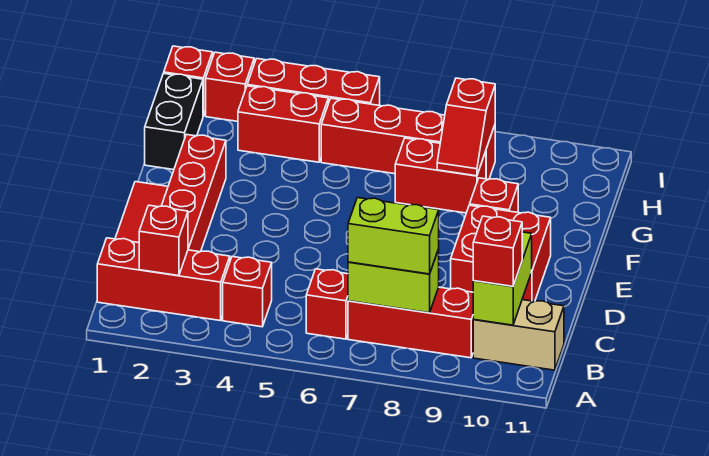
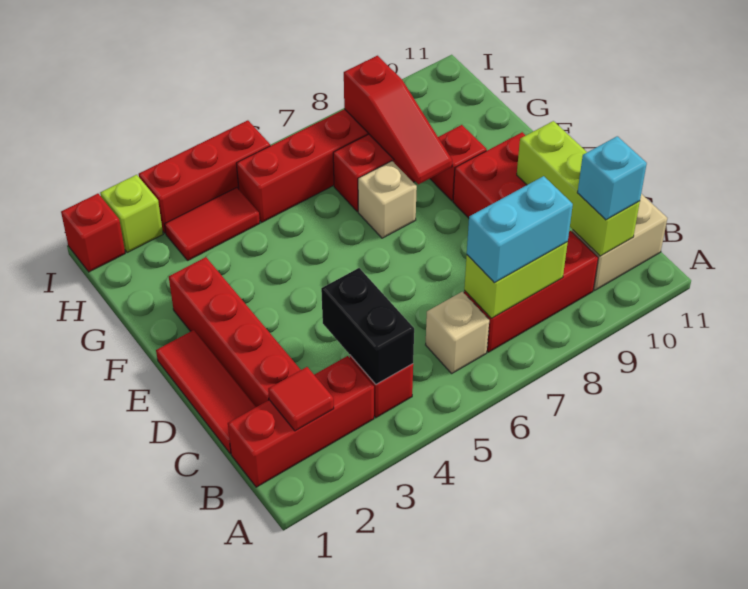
red 1x1 brick [139,205,188,276] -> red 1x1 tile [268,367,334,431]
red 1x1 brick [306,269,348,339] -> tan 1x1 brick [426,292,489,373]
lime 1x2 brick [348,198,439,274] -> cyan 1x2 brick [467,176,573,283]
lime 1x2 brick [473,232,532,325] -> lime 1x3 brick [517,121,640,256]
red 1x1 brick [473,216,522,286] -> cyan 1x1 brick [578,136,647,220]
none -> tan 1x1 brick [358,161,417,238]
black 1x2 brick [145,73,203,170] -> black 1x2 brick moved to [321,268,414,384]
red 1x2 slope [437,78,495,176] -> red 1x3 slope [344,56,452,184]
red 1x2 brick [238,86,328,162] -> red 1x2 tile [165,188,260,260]
red 1x1 brick [206,52,254,121] -> lime 1x1 brick [100,175,163,253]

